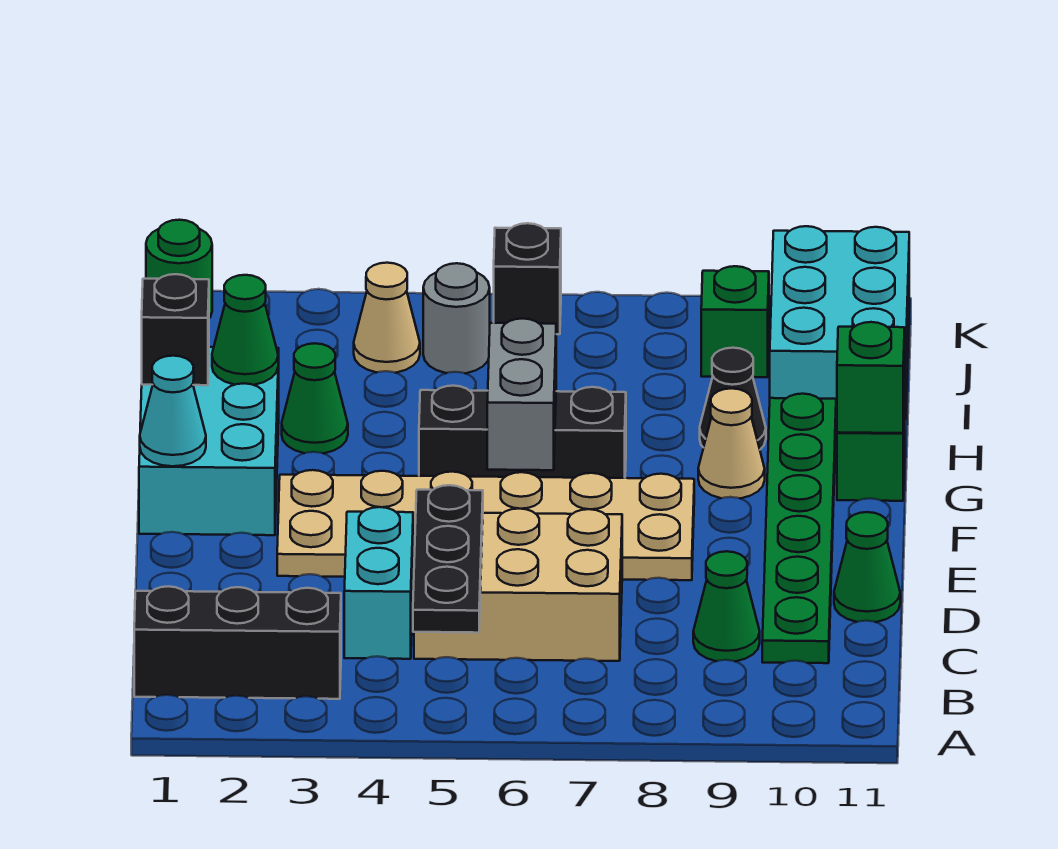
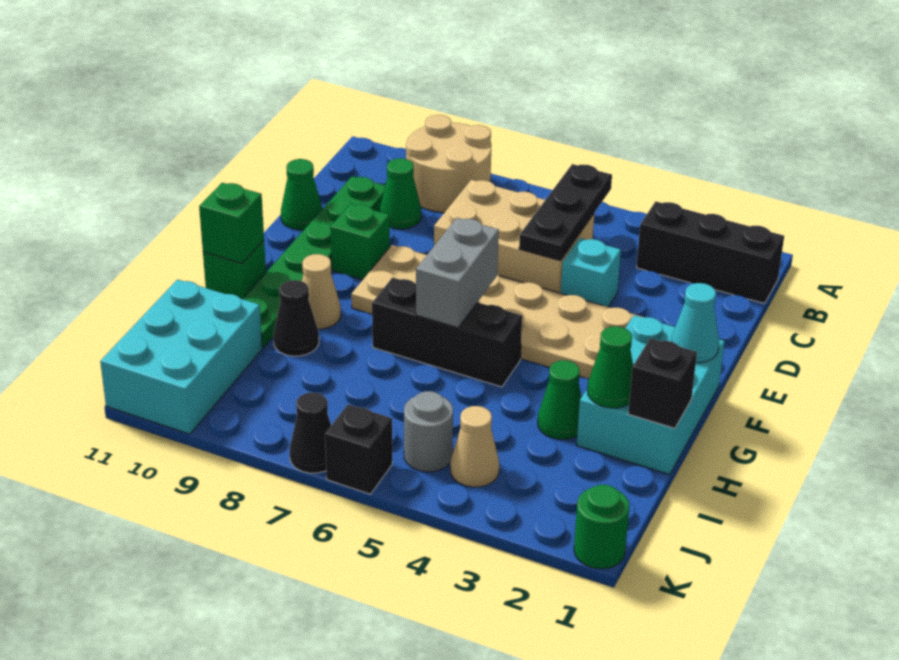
none -> tan 2x2 round brick [406,115,491,213]
cyan 1x2 brick [344,507,413,659] -> cyan 1x1 brick [561,238,621,307]
green 1x1 brick [701,266,769,377] -> green 1x1 brick moved to [330,204,390,280]
none -> black 1x1 cone [290,393,331,473]

